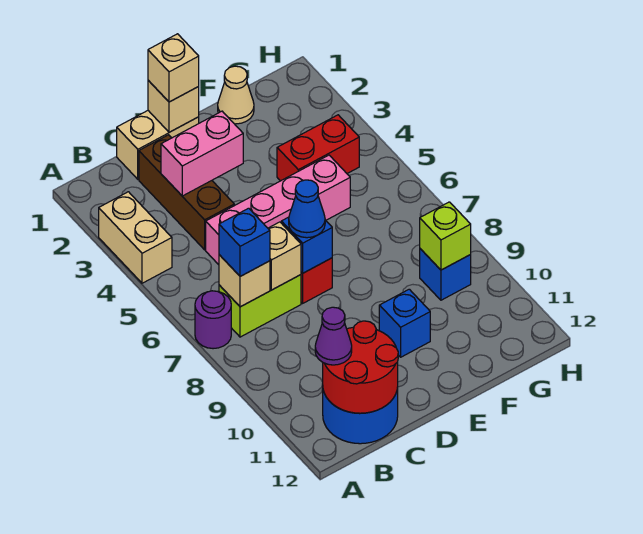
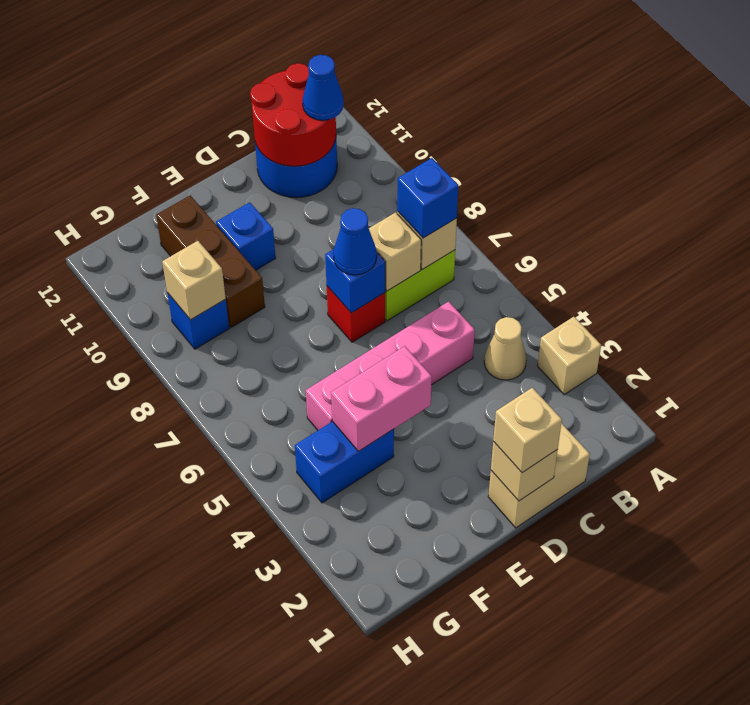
tan 1x2 brick [99,192,172,283] -> tan 1x1 brick [538,317,601,395]
purple 1x1 round brick [195,291,231,349] -> none
purple 1x1 cone [315,307,352,365] -> blue 1x1 cone [303,55,344,120]
brown 1x3 brick [139,135,234,250] -> brown 1x3 brick moved to [156,195,265,327]
pink 1x2 brick [161,111,243,196] -> pink 1x2 brick moved to [331,346,432,451]
tan 1x1 cone [218,66,254,124] -> tan 1x1 cone moved to [484,317,527,380]
red 1x2 brick [277,115,359,181] -> blue 1x2 brick [295,421,394,503]
lime 1x1 brick [420,202,471,270] -> tan 1x1 brick [162,241,226,320]

